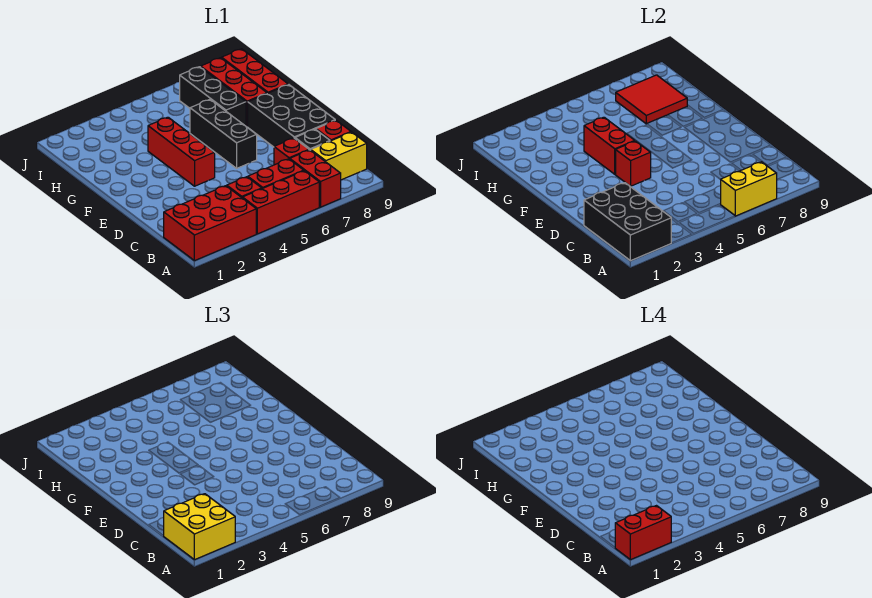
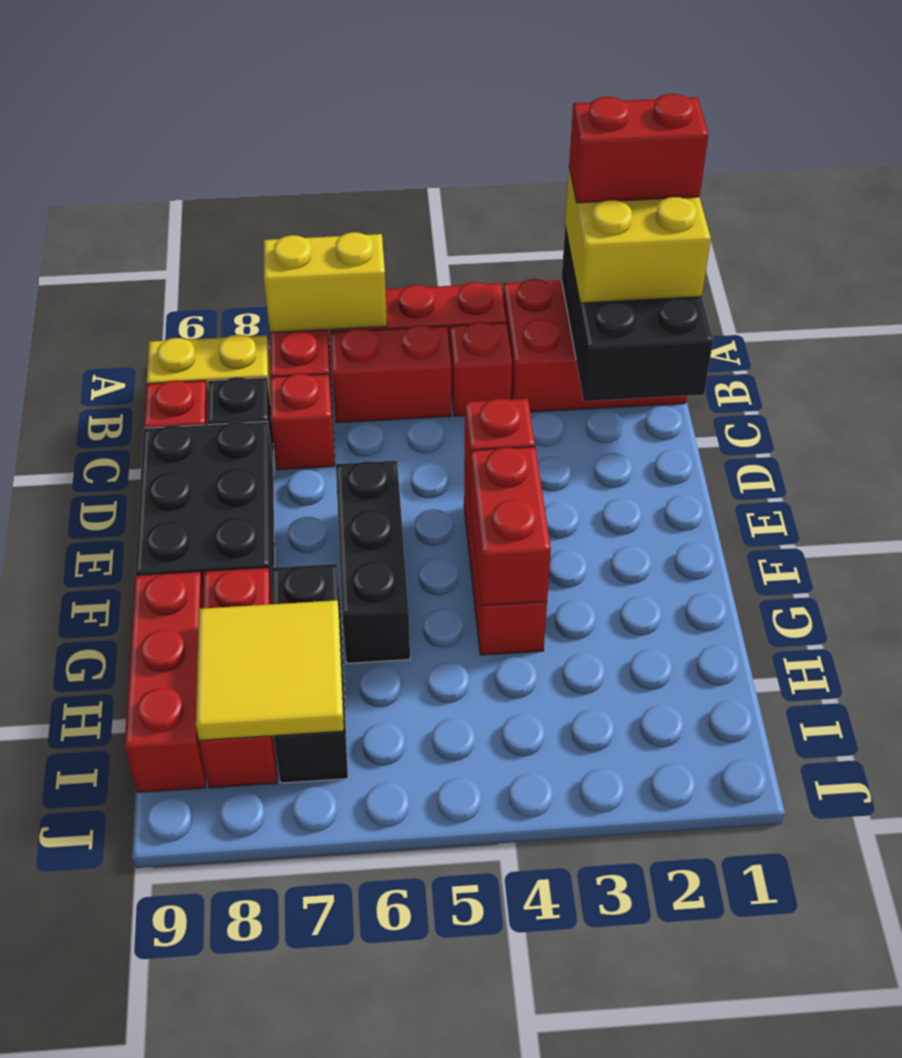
red 2x2 tile [616,75,687,124] -> yellow 2x2 tile [196,600,344,741]

